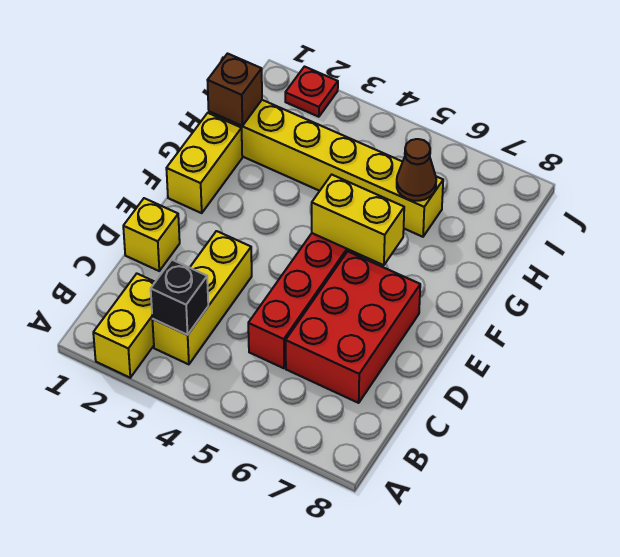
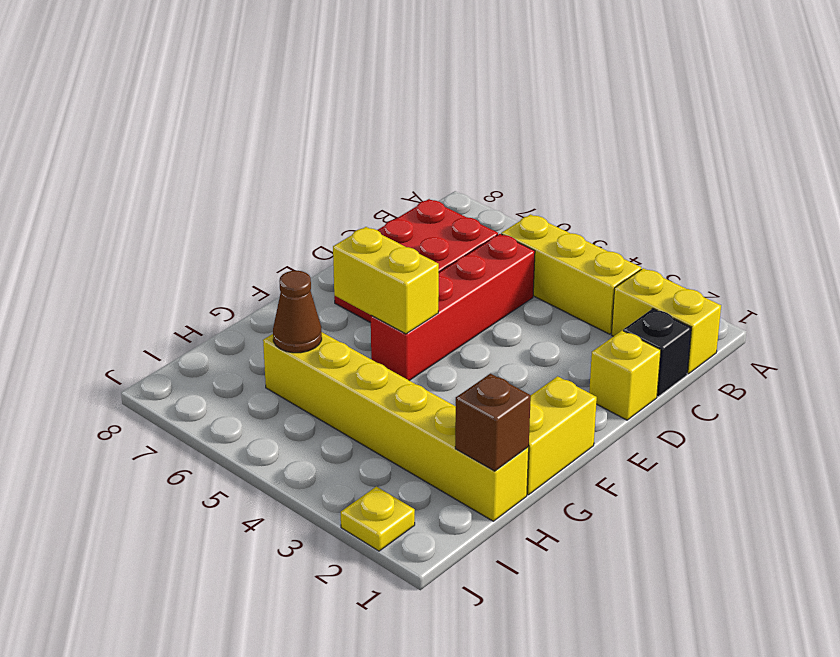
yellow 1x2 brick [93,274,155,378] -> yellow 1x2 brick turned to [611,268,721,374]
yellow 1x3 brick [152,231,252,364] -> yellow 1x3 brick turned to [501,214,641,334]
black 1x1 brick [151,260,208,335] -> black 1x1 brick moved to [623,309,691,397]
red 1x1 plate [285,67,338,117] -> yellow 1x1 plate [341,487,415,551]

